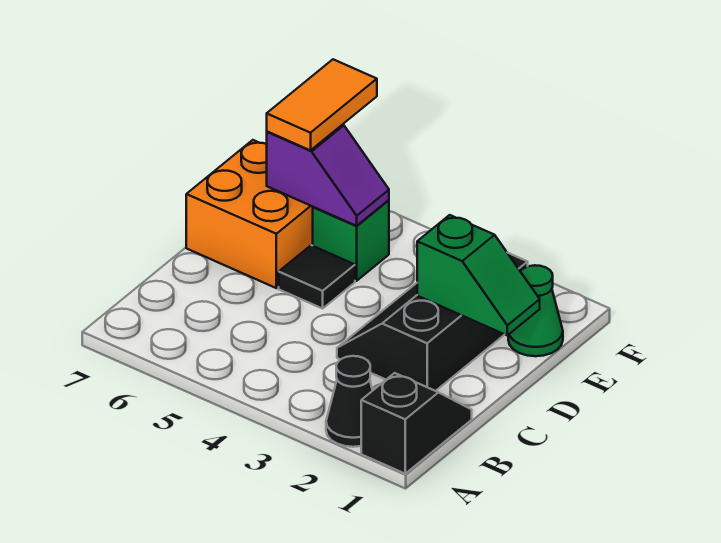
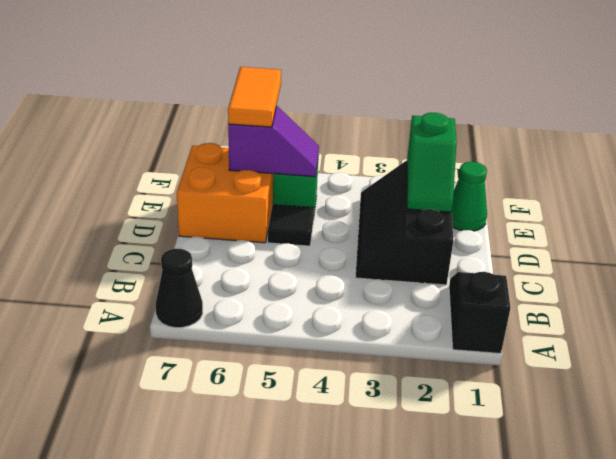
black 1x1 cone [326,356,373,447] -> black 1x1 cone moved to [155,249,203,328]
green 1x2 slope [417,215,540,335] -> green 1x2 slope turned to [407,113,457,212]

